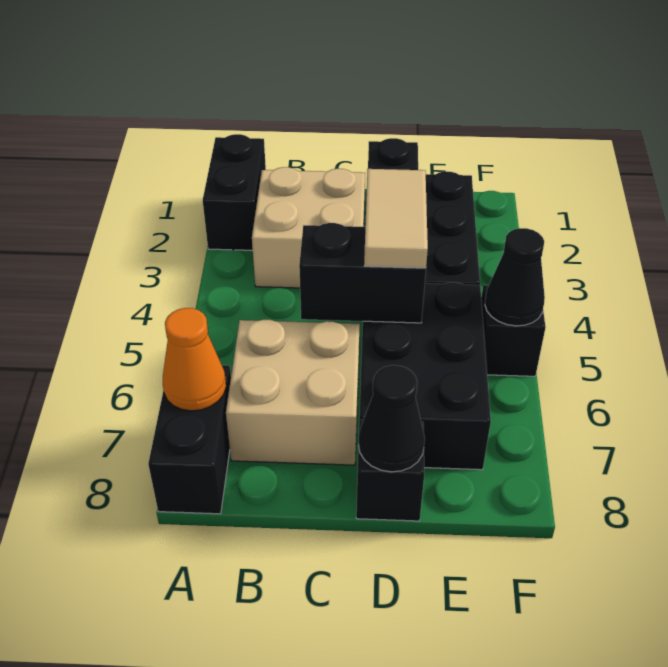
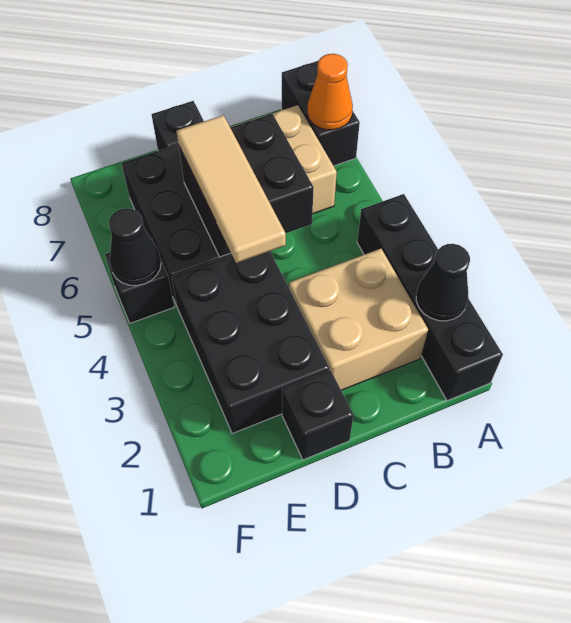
black 1x2 brick [203,134,266,250] -> black 1x4 brick [357,194,503,401]
black 1x2 brick [299,223,426,323] -> black 2x2 brick [179,114,314,257]
tan 1x2 tile [364,169,428,268] -> tan 1x3 tile [177,115,286,263]
black 1x1 cone [358,365,425,472] -> black 1x1 cone moved to [416,244,470,321]

